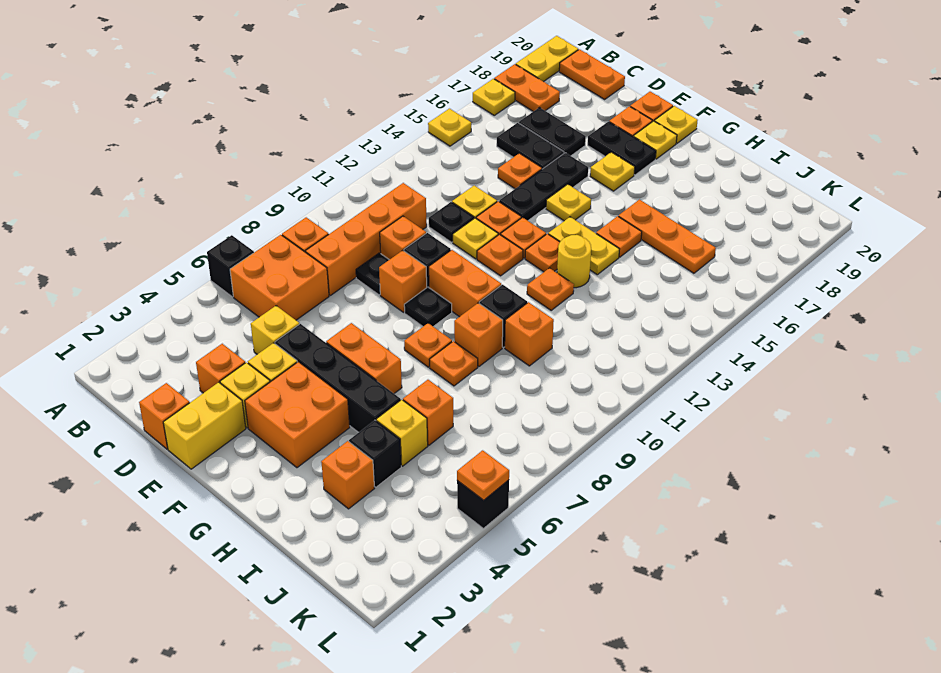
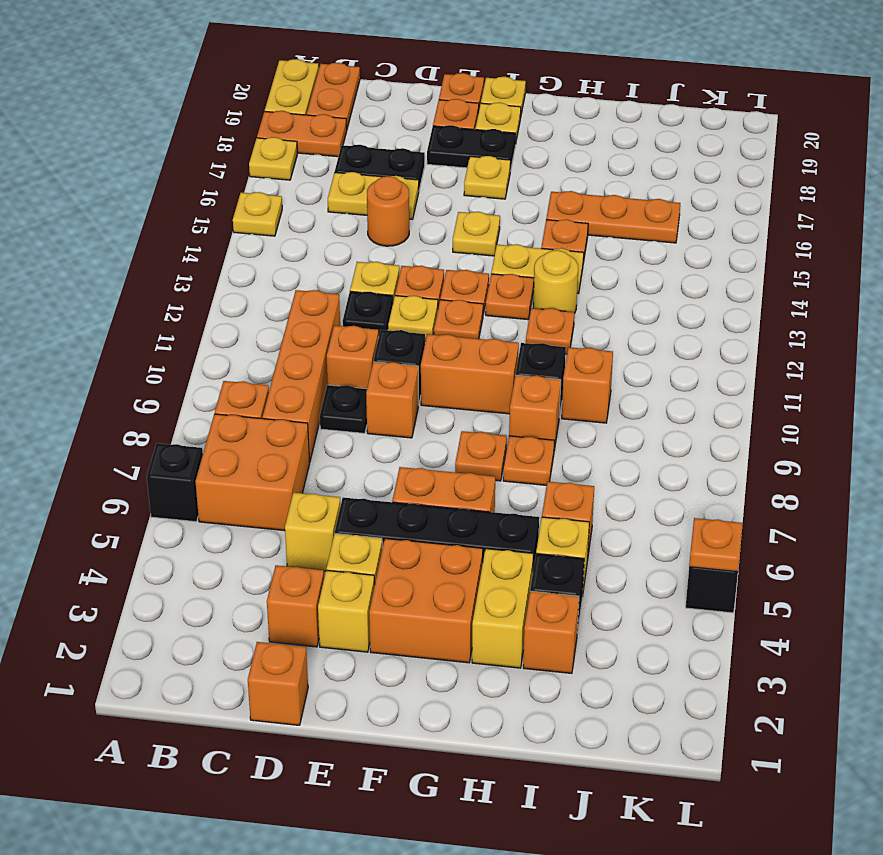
orange 1x2 plate [559,49,625,99] -> orange 1x2 plate turned to [307,63,360,128]
black 1x2 plate [497,123,564,169] -> yellow 1x2 plate [328,172,419,219]
orange 1x1 plate [498,153,542,189] -> orange 1x1 round brick [367,176,409,246]
yellow 1x2 brick [163,382,246,469] -> yellow 1x2 brick moved to [472,549,534,668]
black 1x3 plate [499,153,588,221] -> none
black 1x1 plate [404,287,452,327] -> none

